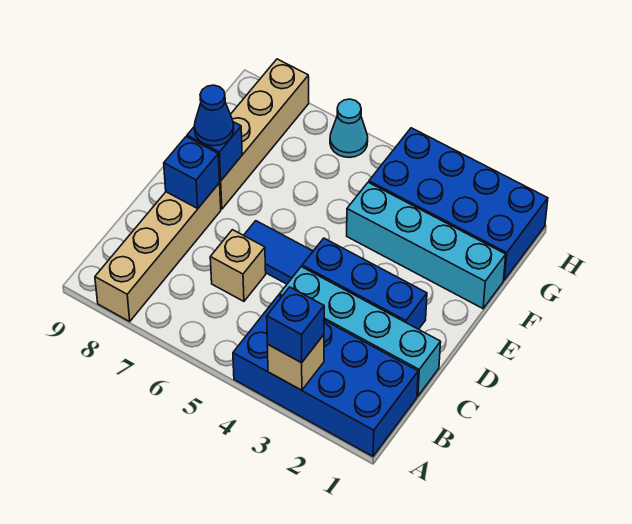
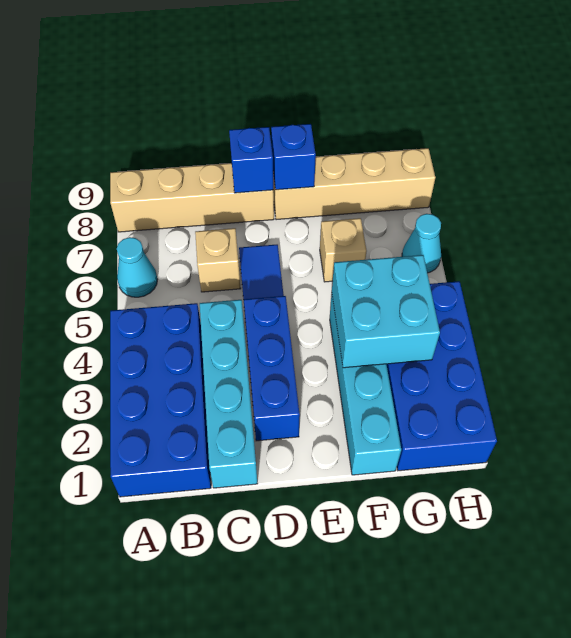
tan 1x1 brick [267,335,324,390] -> tan 1x1 brick moved to [320,218,367,282]
blue 1x1 brick [267,287,324,363] -> none
none -> cyan 1x1 cone [117,237,158,297]
blue 1x1 cone [194,85,234,146] -> none
none -> cyan 2x2 brick [332,255,440,368]

